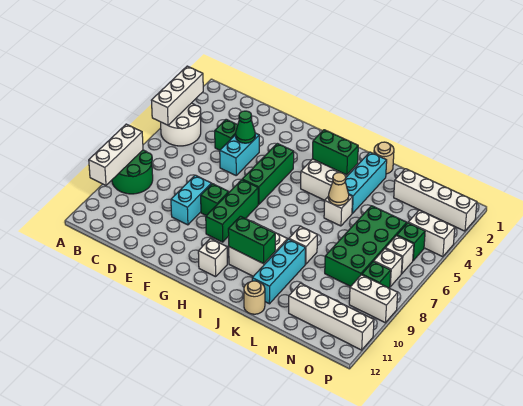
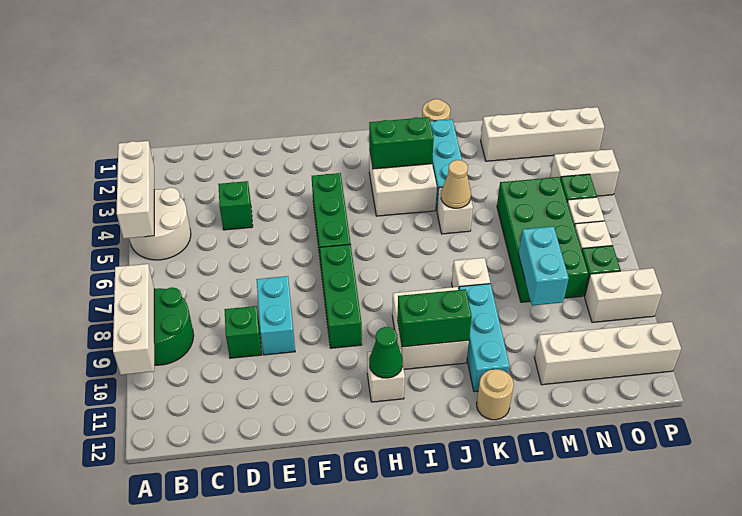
cyan 1x2 brick [220,133,259,175] -> cyan 1x2 brick moved to [519,226,569,306]
green 1x1 cone [236,111,255,143] -> green 1x1 cone moved to [369,327,403,378]
green 1x1 brick [201,184,229,216] -> green 1x1 brick moved to [225,306,262,358]

